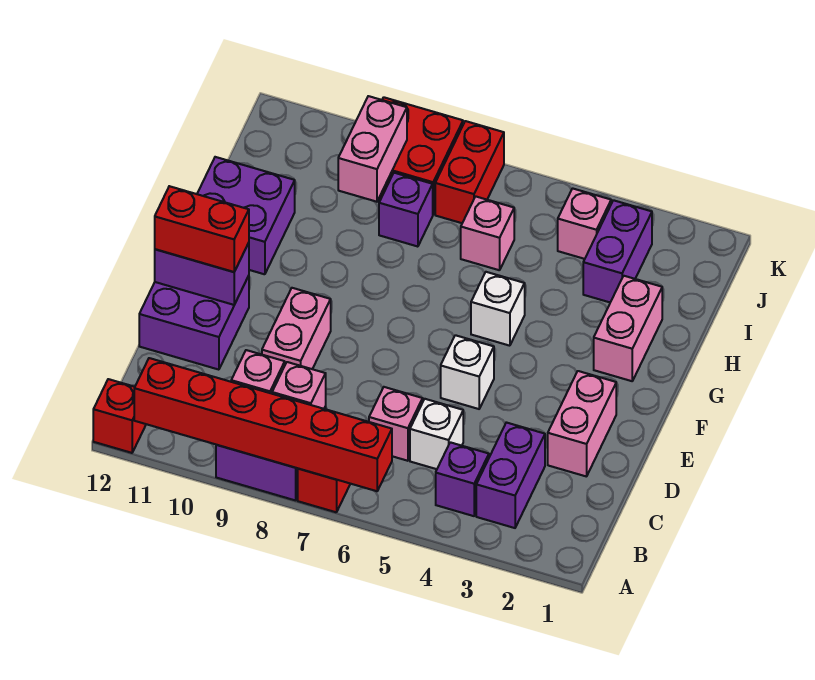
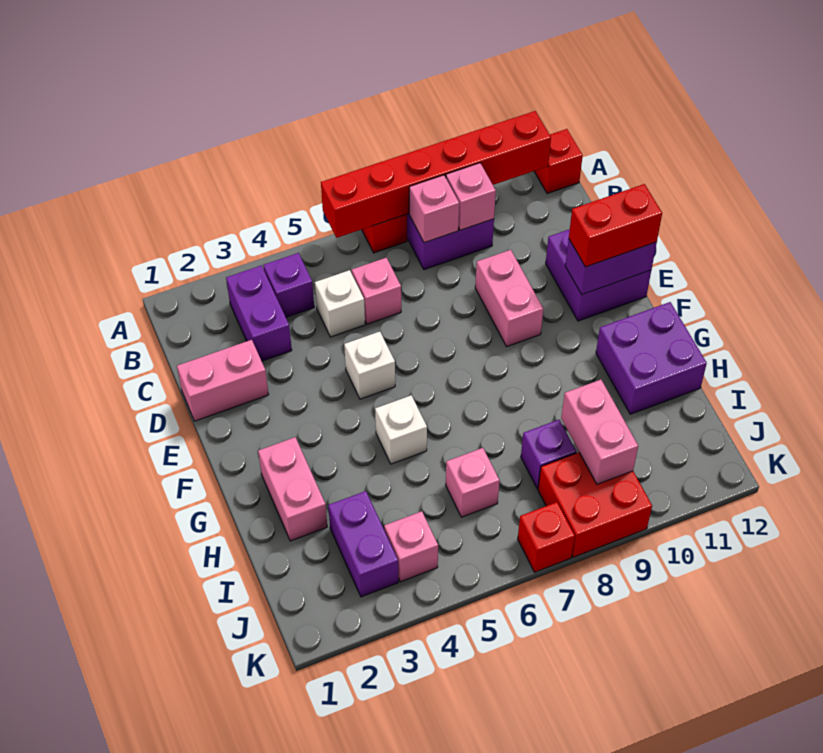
pink 1x2 brick [548,371,616,477] -> pink 1x2 brick turned to [177,340,269,421]
red 1x2 brick [435,121,504,223] -> red 1x1 brick [518,502,575,572]

